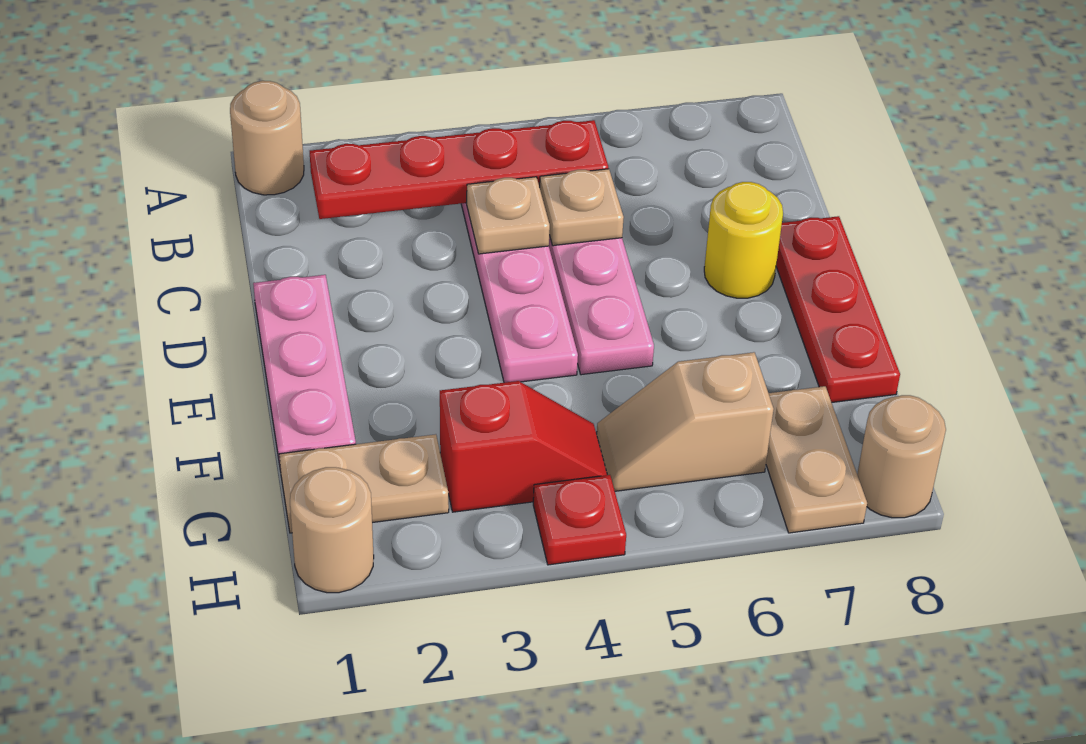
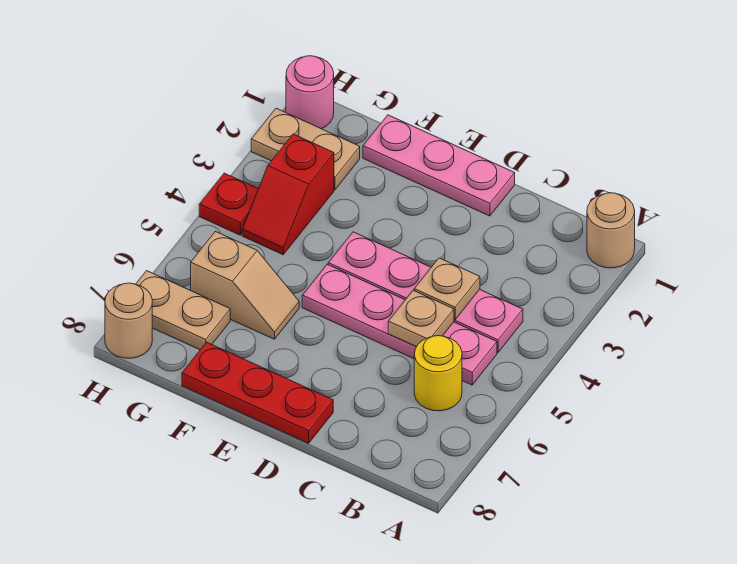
red 1x4 plate [310,120,608,219] -> none
yellow 1x1 round brick [704,182,783,298] -> yellow 1x1 round brick moved to [414,336,462,411]
tan 1x2 plate [279,434,449,533] -> tan 1x2 plate turned to [251,108,360,190]
tan 1x2 slope [597,352,774,491] -> tan 1x2 slope turned to [191,231,299,339]
tan 1x1 round brick [290,467,374,593] -> pink 1x1 round brick [286,56,334,129]

